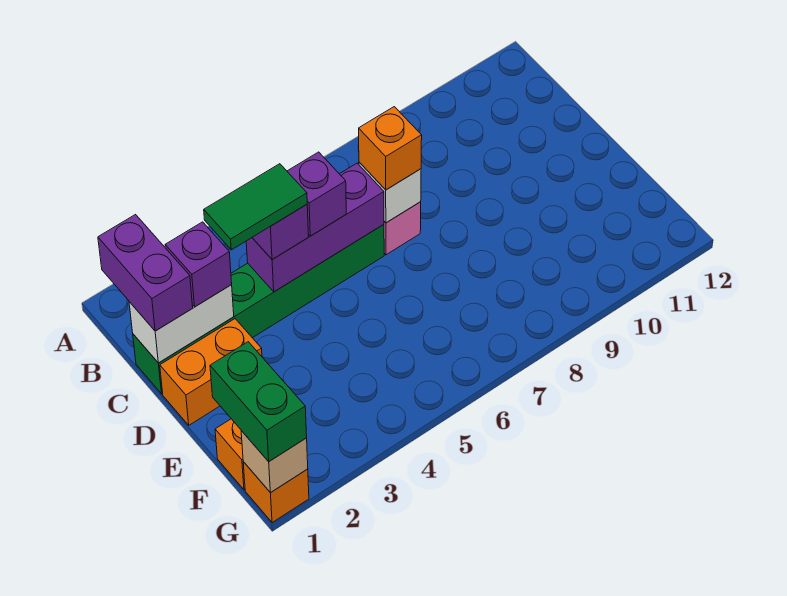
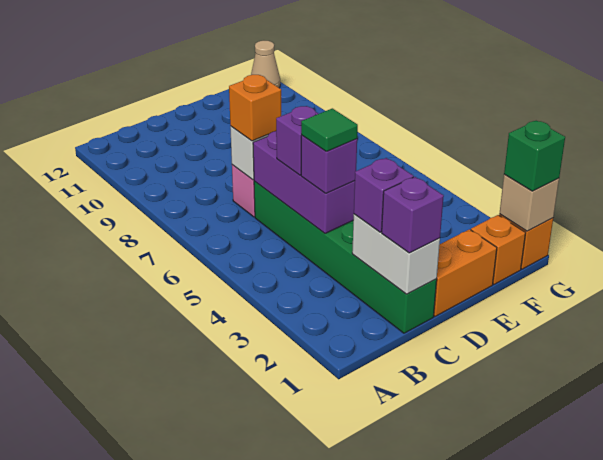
purple 1x2 brick [98,215,193,331] -> purple 1x1 brick [382,177,444,253]
green 1x2 tile [204,164,307,250] -> green 1x1 tile [301,108,358,152]
orange 1x2 brick [160,319,262,425] -> orange 1x2 brick turned to [434,229,497,316]
green 1x2 brick [210,342,307,462] -> green 1x1 brick [504,121,565,191]
none -> tan 1x1 cone [251,40,280,88]

